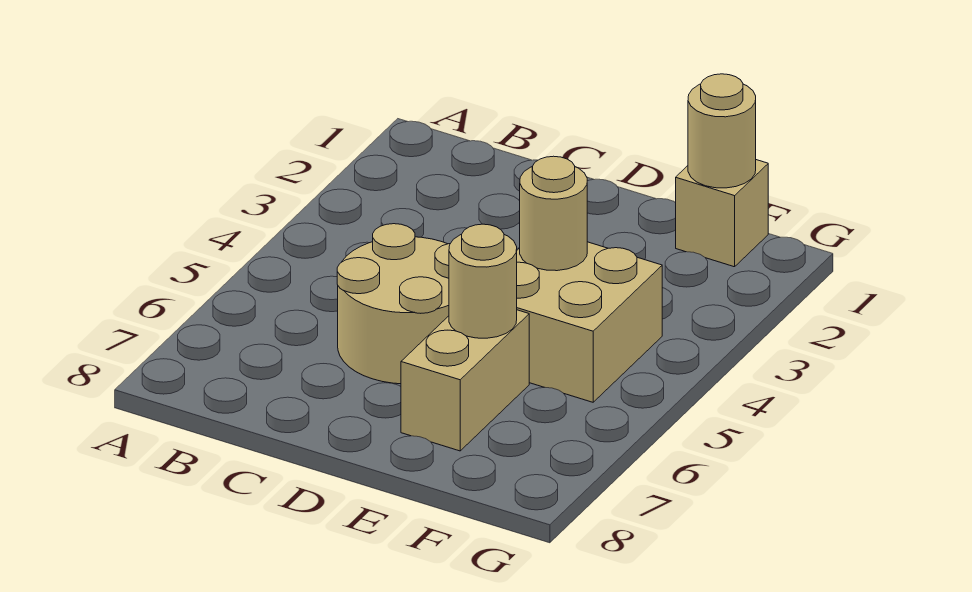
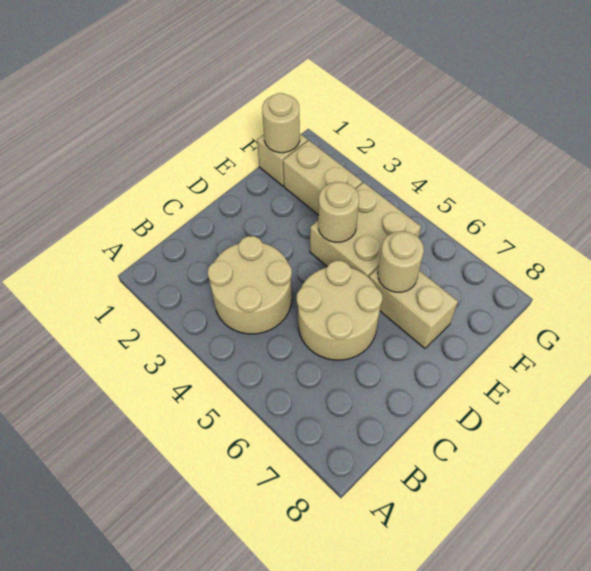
none -> tan 2x2 round brick [208,236,292,334]
none -> tan 1x2 brick [283,140,362,215]

